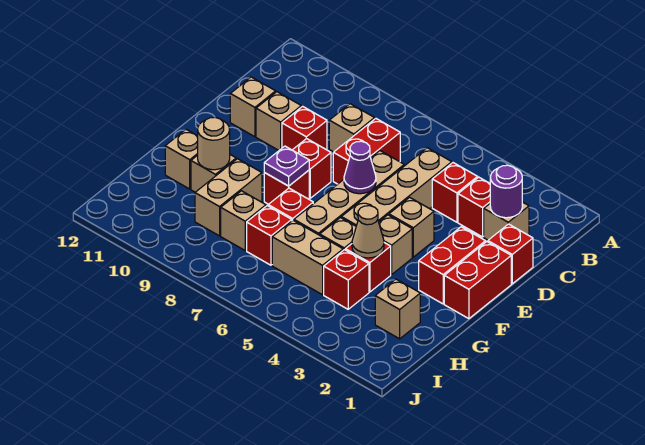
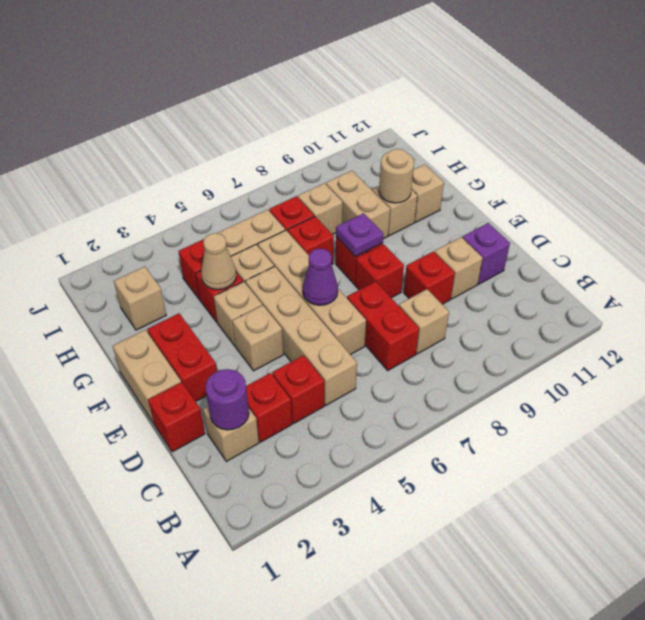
tan 1x1 brick [230,77,276,137] -> purple 1x1 brick [462,223,510,284]
red 1x2 brick [444,242,511,319] -> tan 1x2 brick [113,330,181,423]

